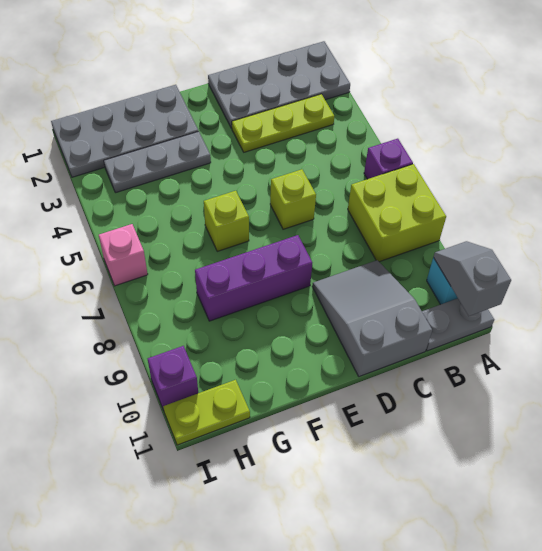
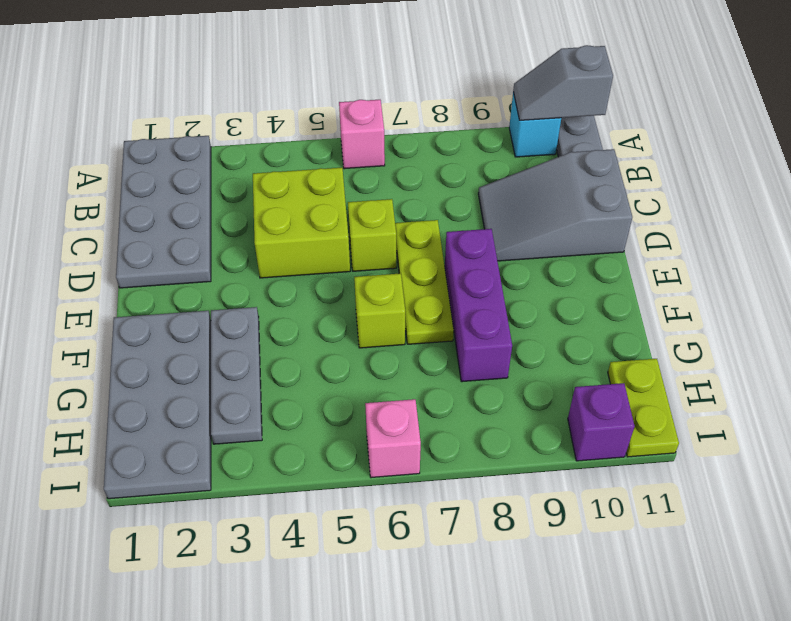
purple 1x1 brick [364,139,413,179] -> pink 1x1 brick [339,100,385,169]
lime 2x2 brick [348,164,446,262] -> lime 2x2 brick moved to [253,168,350,278]
lime 1x3 plate [232,94,334,152] -> lime 1x3 plate moved to [395,220,454,344]

